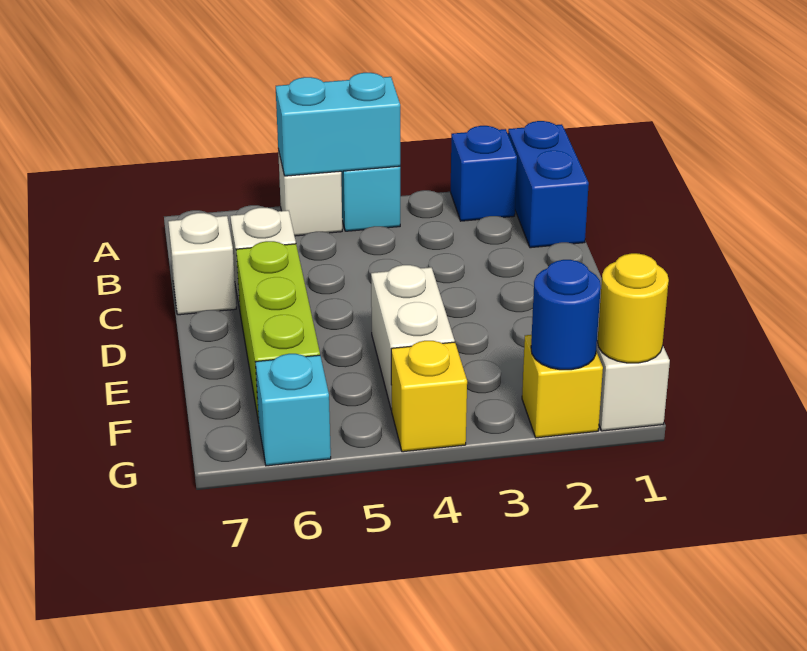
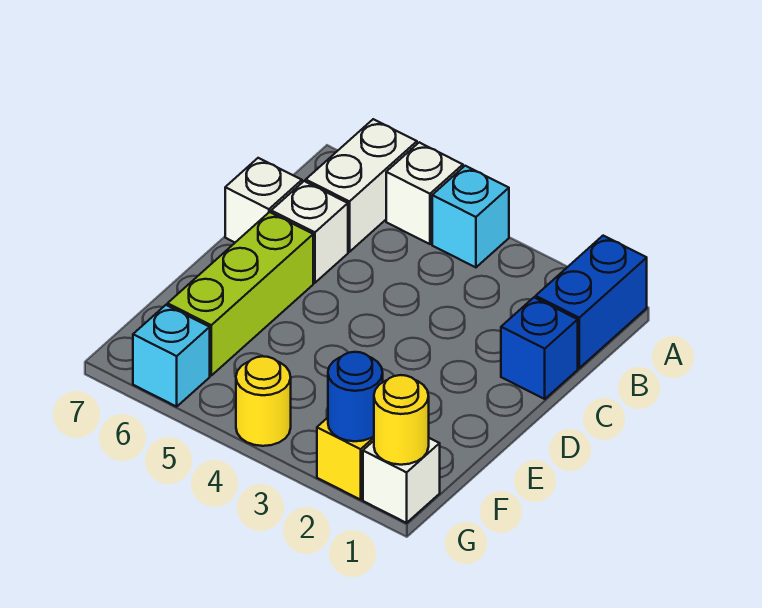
blue 1x1 brick [451,126,517,221] -> blue 1x1 brick moved to [501,297,578,399]
cyan 1x2 brick [276,73,400,176] -> none
white 1x2 brick [371,265,455,410] -> white 1x2 brick moved to [306,119,417,252]
yellow 1x1 brick [391,341,467,452] -> yellow 1x1 round brick [236,356,291,446]

